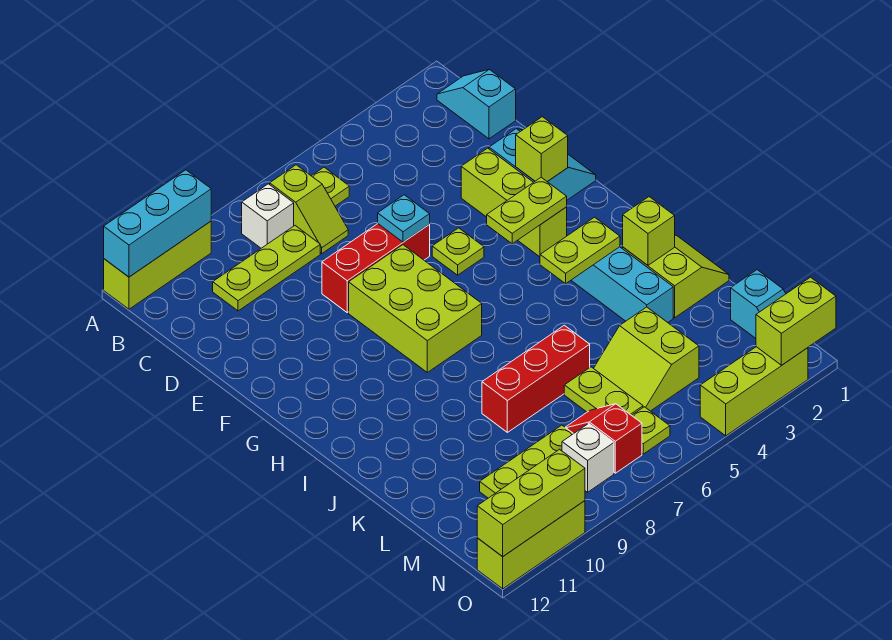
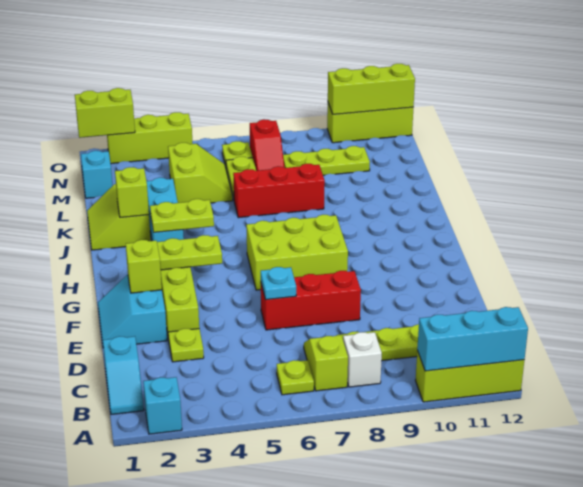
none -> cyan 1x1 brick [143,377,182,434]
lime 1x1 plate [432,228,484,275] -> lime 1x1 plate moved to [168,329,204,362]
lime 2x3 brick [349,245,482,372] -> lime 2x3 brick turned to [246,215,348,290]
white 1x1 brick [562,423,614,492] -> none

